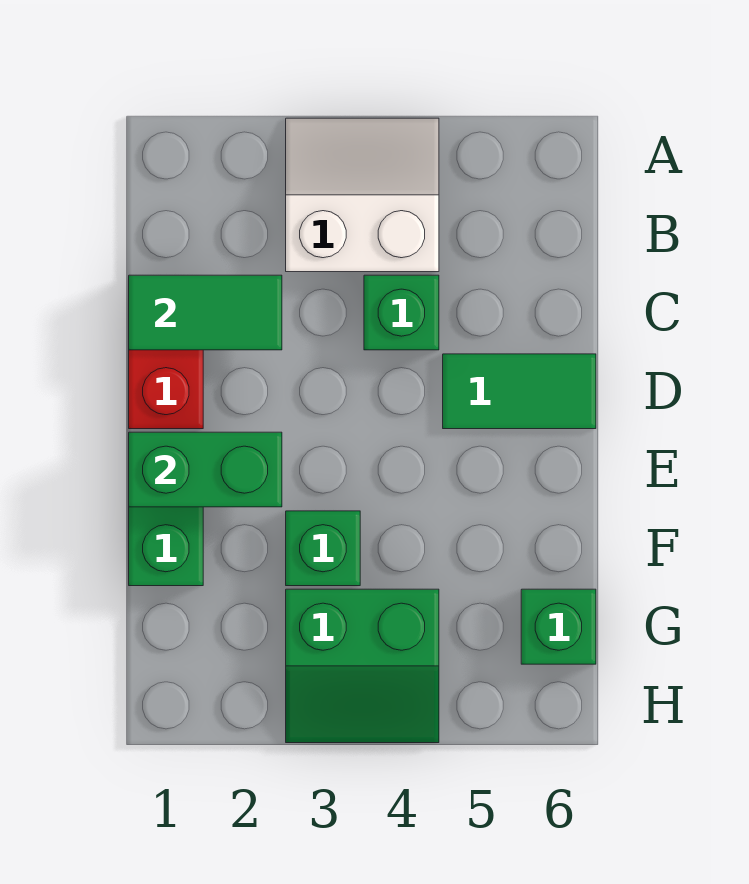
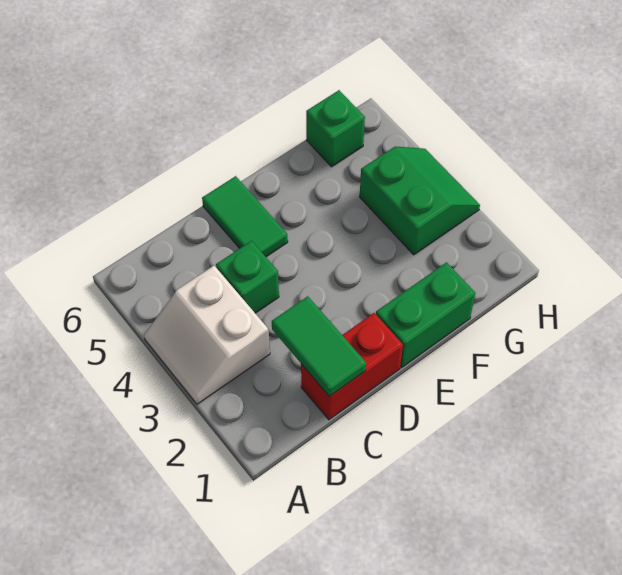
green 1x2 brick [129,432,282,507] -> none
green 1x1 brick [286,511,360,586] -> none

